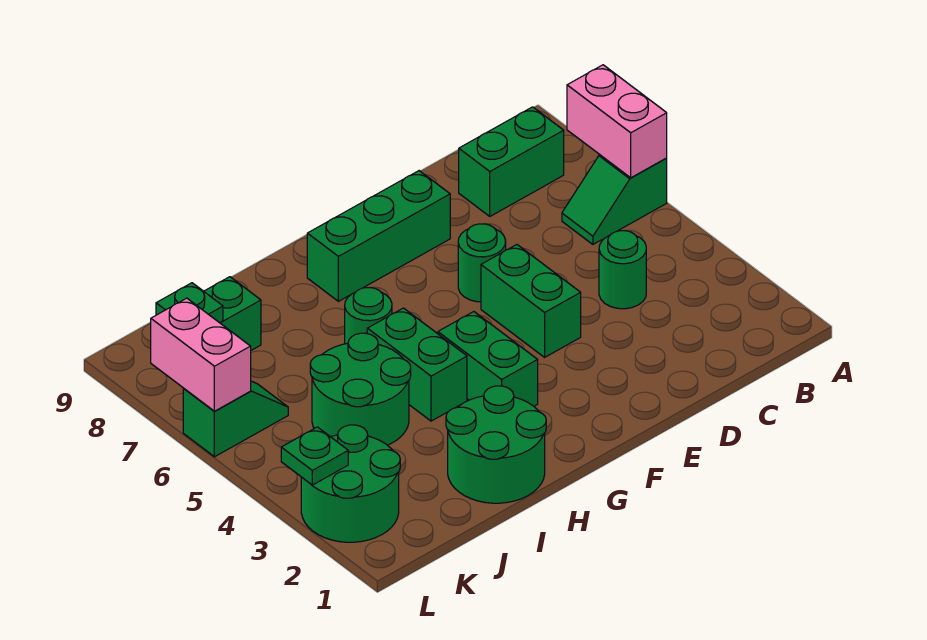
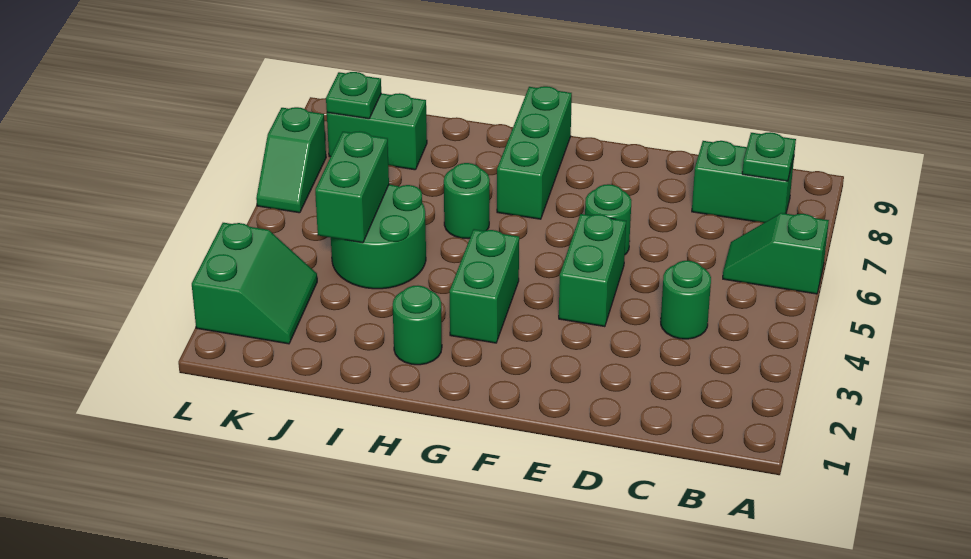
pink 1x2 brick [567,65,667,178] -> none
green 1x3 brick [307,171,450,301] -> green 1x3 brick turned to [497,86,572,219]
green 2x2 round brick [446,386,546,503] -> green 1x1 round brick [393,286,442,365]
green 1x2 brick [367,308,467,421] -> green 1x2 brick moved to [315,131,389,243]
green 2x2 round brick [301,425,400,542] -> green 2x2 slope [192,223,317,344]
green 1x2 slope [183,381,288,457] -> green 1x2 slope turned to [256,107,326,213]
green 1x1 plate [281,427,348,485] -> green 1x1 plate moved to [742,132,796,181]
pink 1x2 brick [151,298,251,411] -> none

